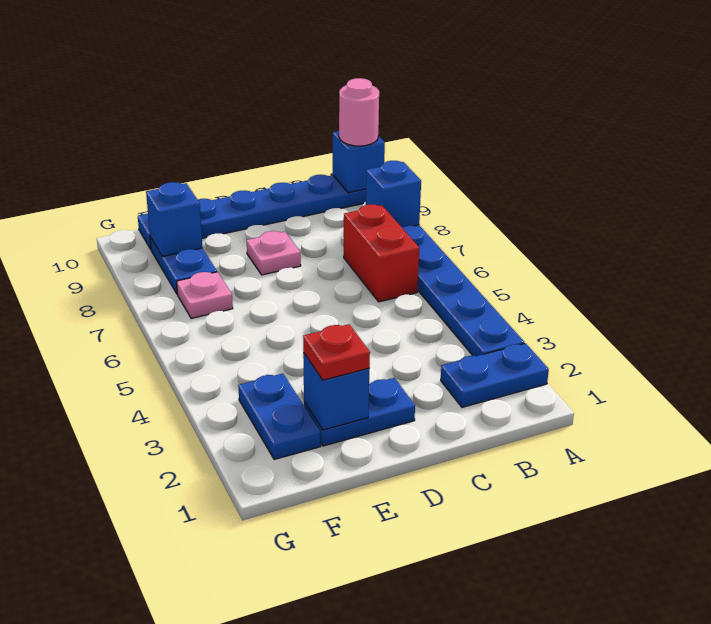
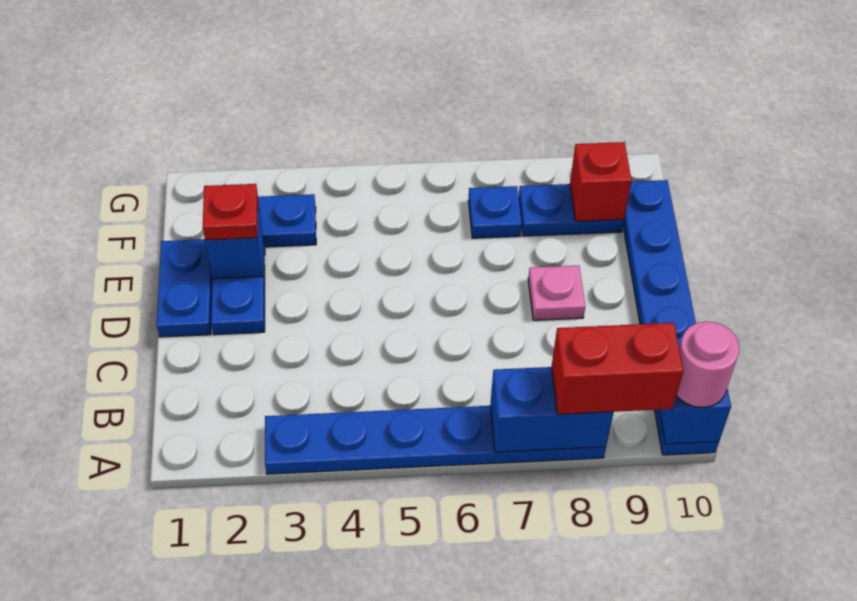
blue 1x2 plate [441,343,549,407] -> blue 1x2 plate moved to [157,239,212,337]
blue 1x1 brick [366,161,421,227] -> blue 1x2 brick [490,367,614,452]
red 1x2 brick [344,204,419,302] -> red 1x2 brick moved to [552,323,683,414]
pink 1x1 plate [177,272,233,319] -> blue 1x1 plate [469,186,522,238]
blue 1x1 brick [146,182,202,257] -> red 1x1 brick [570,142,632,222]

